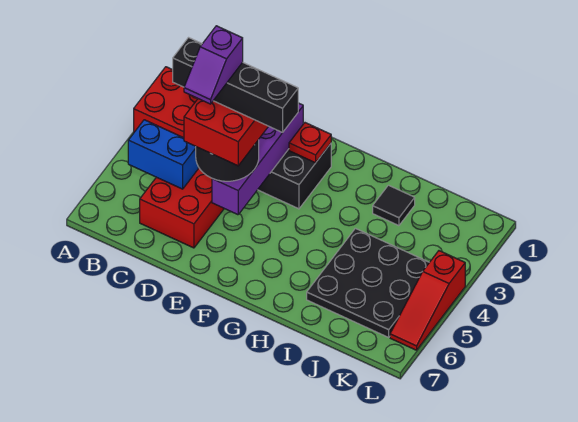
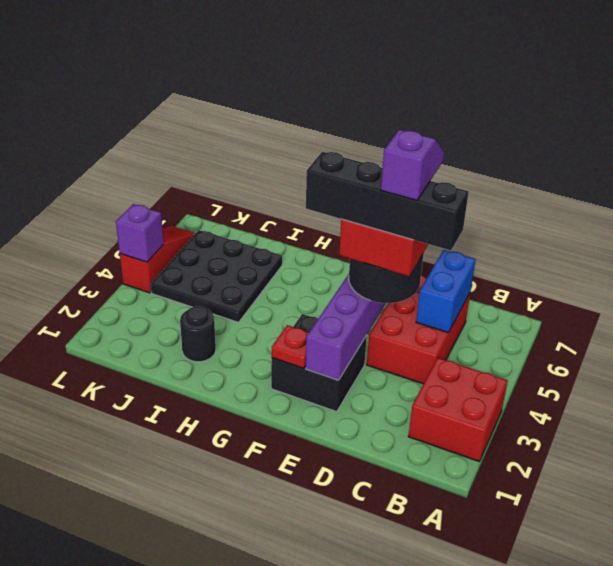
blue 1x2 brick [128,120,198,189] -> blue 1x2 brick turned to [416,250,476,333]
black 1x1 tile [373,185,415,226] -> black 1x1 round brick [180,306,216,362]
none -> purple 1x1 brick [116,204,164,262]

